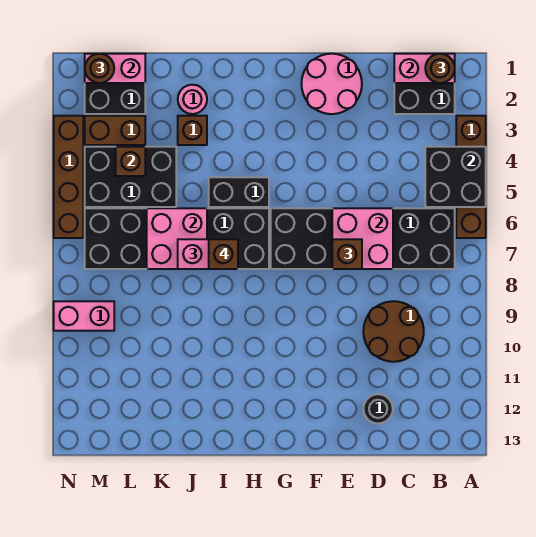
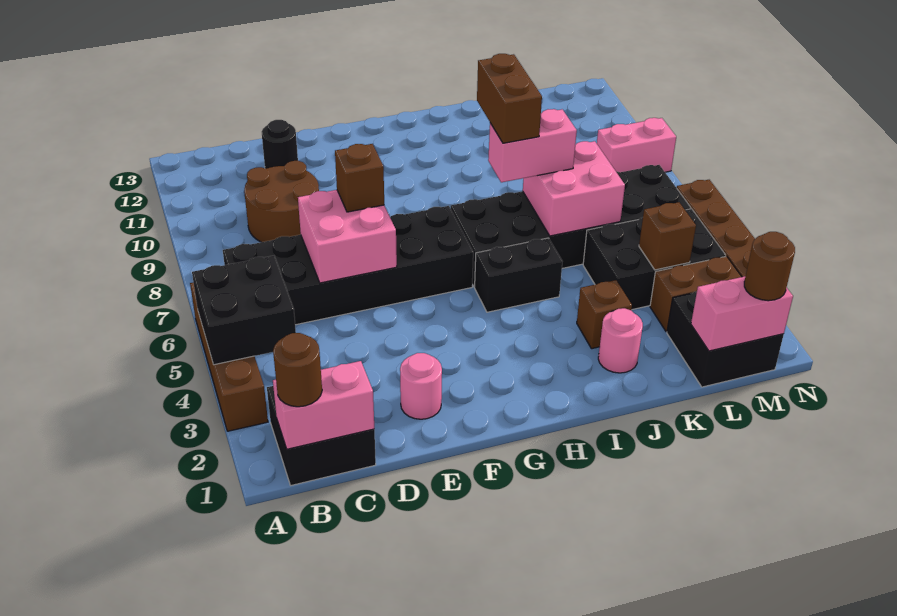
pink 2x2 round brick [302,54,362,114] -> pink 1x1 round brick [400,353,442,419]
brown 1x1 brick [209,239,238,269] -> brown 1x2 brick [477,54,542,143]

